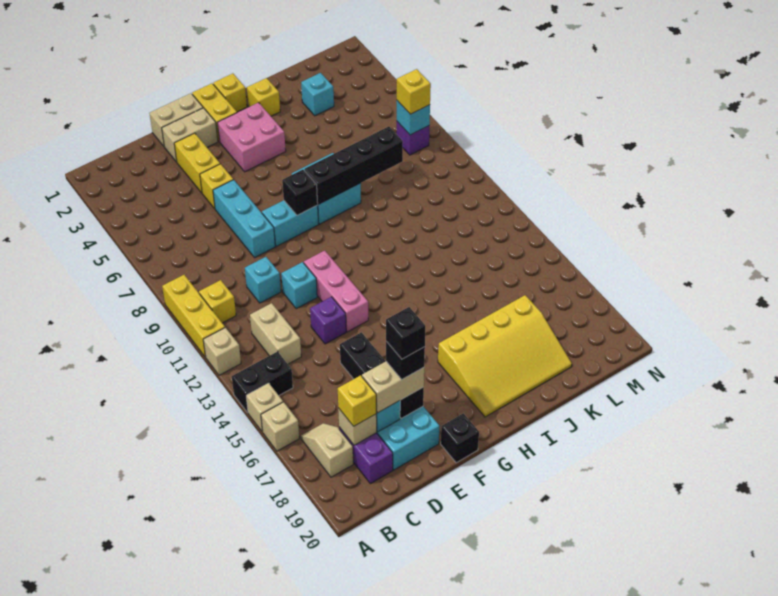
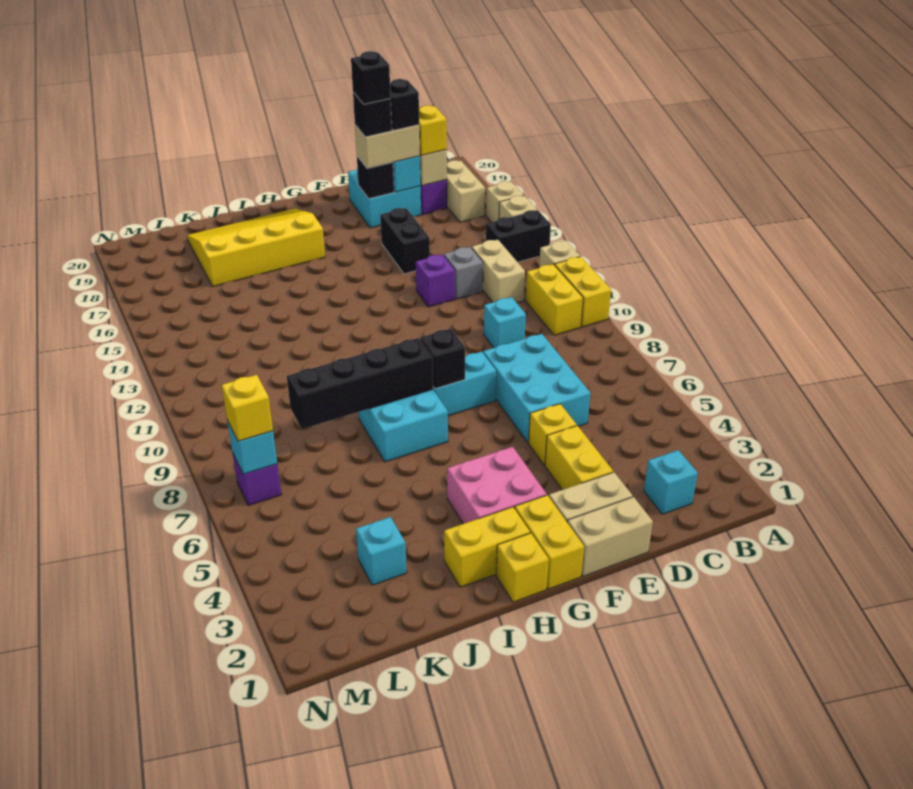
yellow 1x3 brick [162,275,225,357] -> yellow 1x2 brick [555,257,611,327]
yellow 1x1 brick [199,280,236,323] -> yellow 1x2 brick [526,264,583,335]
tan 1x2 slope [301,423,353,477] -> tan 1x2 brick [447,160,485,222]
none -> grey 1x1 brick [444,247,483,299]
cyan 1x3 brick [213,180,275,257] -> cyan 2x3 brick [483,334,590,443]
cyan 1x1 brick [281,262,317,309] -> cyan 1x1 brick moved to [644,450,698,514]
pink 1x3 brick [304,251,368,332] -> none
black 1x1 brick [441,414,479,463] -> black 1x1 brick moved to [390,79,419,131]
yellow 1x1 brick [247,78,280,116] -> yellow 1x2 brick [444,507,530,587]

